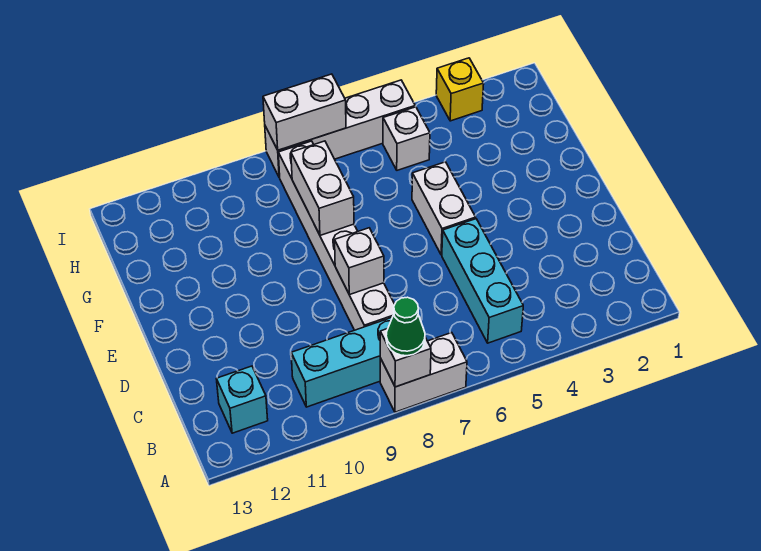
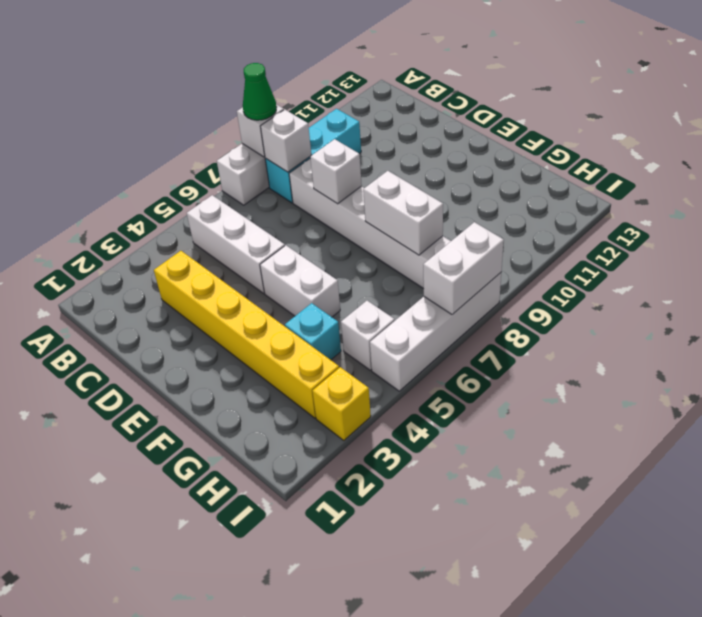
cyan 1x3 brick [442,219,523,343] -> white 1x3 brick [187,195,285,293]
none -> white 1x1 brick [260,109,311,172]
cyan 1x1 brick [217,366,268,433] -> cyan 1x1 brick moved to [285,303,341,360]
none -> yellow 1x6 brick [154,251,339,418]

